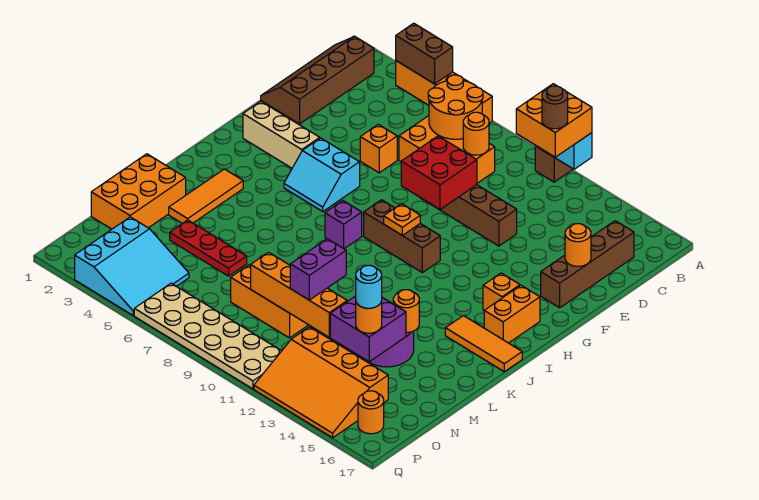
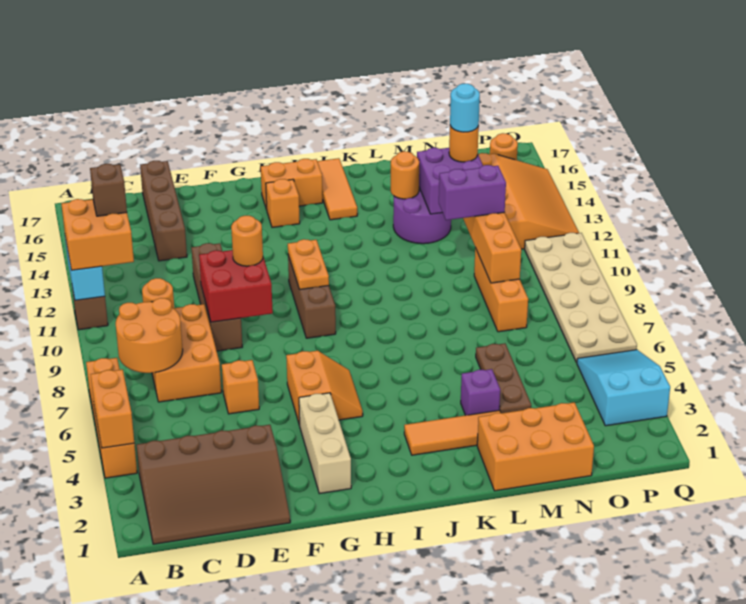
brown 1x2 brick [396,23,453,84] -> orange 1x2 brick [91,369,134,448]
brown 2x4 slope [261,36,374,124] -> brown 3x4 slope [136,425,290,544]
brown 1x1 round brick [542,86,568,129] -> brown 1x1 brick [90,164,127,216]
brown 1x4 brick [541,221,634,308] -> brown 1x4 brick turned to [140,161,187,261]
orange 1x1 round brick [565,224,591,266] -> orange 1x1 round brick moved to [231,216,263,266]
cyan 2x2 slope [284,138,360,211] -> orange 2x2 slope [286,351,363,426]
orange 1x1 plate [384,204,420,236] -> orange 1x2 plate [288,239,329,290]
purple 1x1 brick [325,201,362,249] -> purple 1x1 brick moved to [461,369,500,415]
red 1x3 plate [170,220,247,276] -> brown 1x3 plate [476,343,531,413]
cyan 3x3 slope [75,217,189,316] -> cyan 2x3 slope [577,350,670,426]

